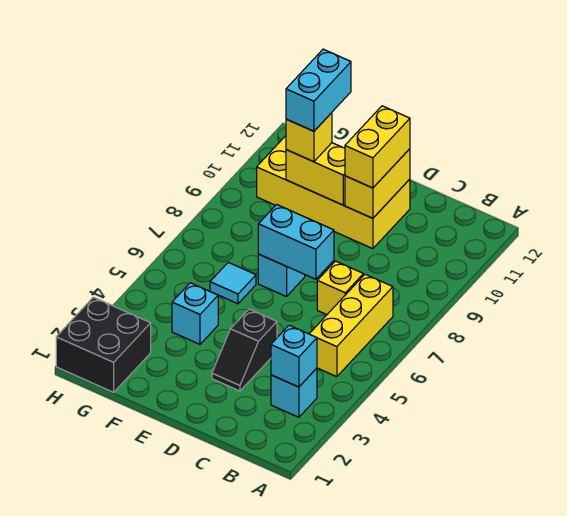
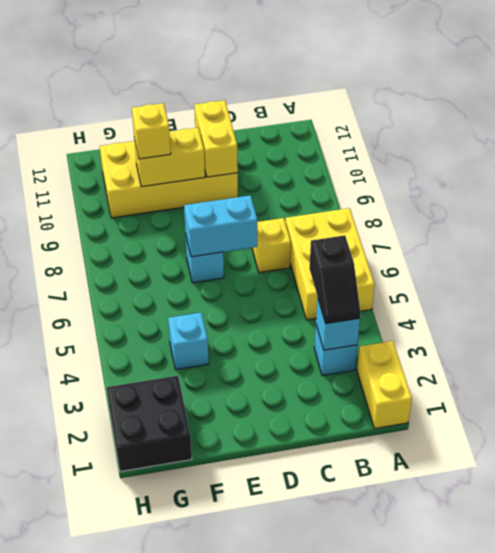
yellow 1x3 brick [310,274,393,377] -> yellow 2x3 brick [285,208,375,320]
black 1x2 slope [212,309,277,391] -> black 1x2 slope moved to [309,235,361,324]
yellow 1x2 brick [345,106,410,188] -> yellow 1x2 brick moved to [357,341,412,429]
cyan 1x1 tile [210,262,256,304] -> none
cyan 1x2 brick [286,49,351,131] -> none

